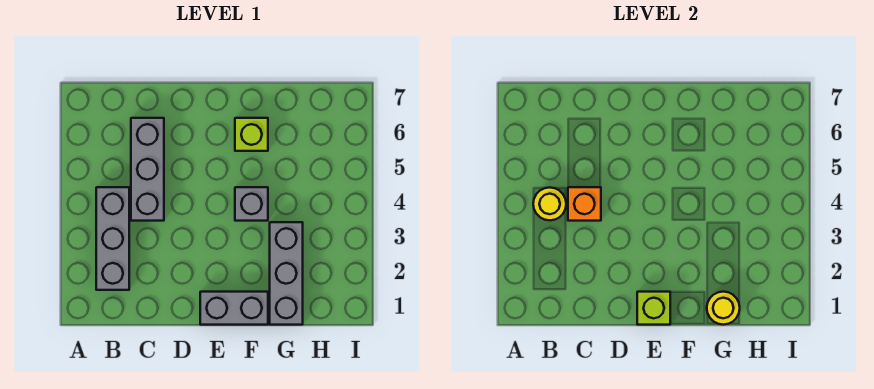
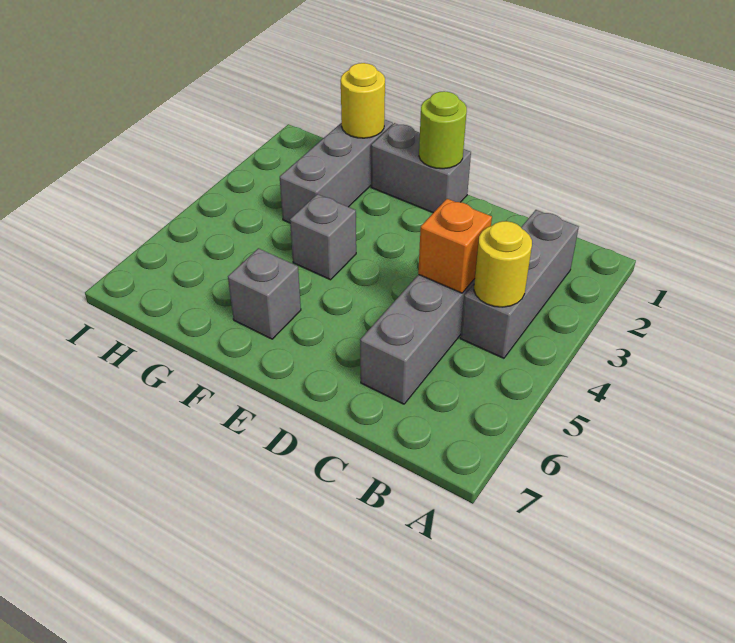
lime 1x1 brick [637,292,670,325] -> lime 1x1 round brick [419,91,467,169]
lime 1x1 brick [235,118,268,151] -> grey 1x1 brick [228,248,301,339]

